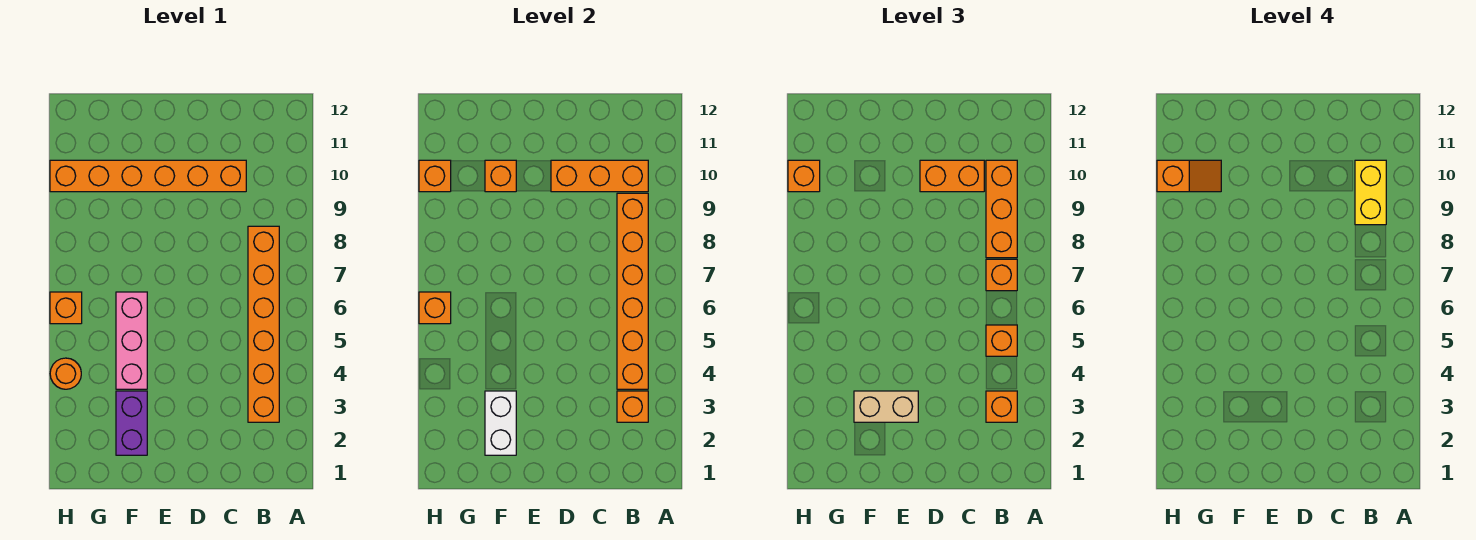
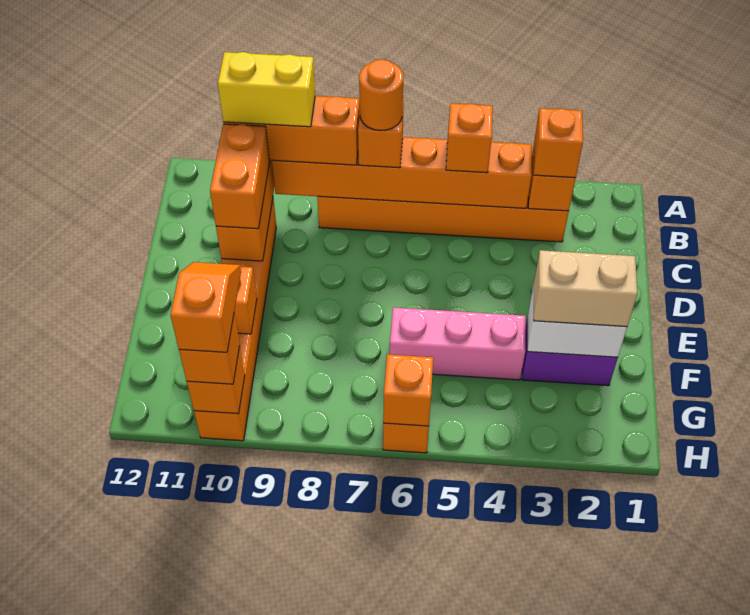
tan 1x2 brick [854,391,918,422] -> tan 1x2 brick turned to [534,250,637,327]
orange 1x1 round brick [50,358,81,389] -> orange 1x1 round brick moved to [359,59,403,131]

